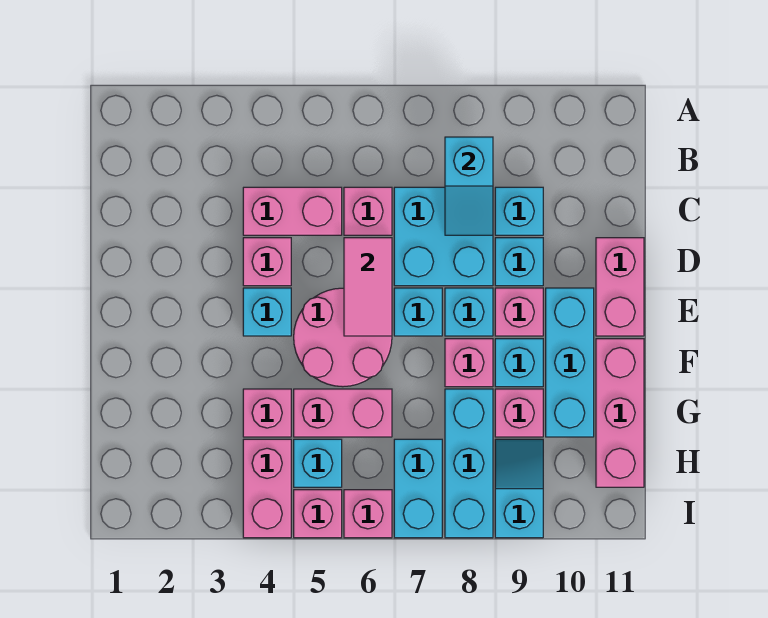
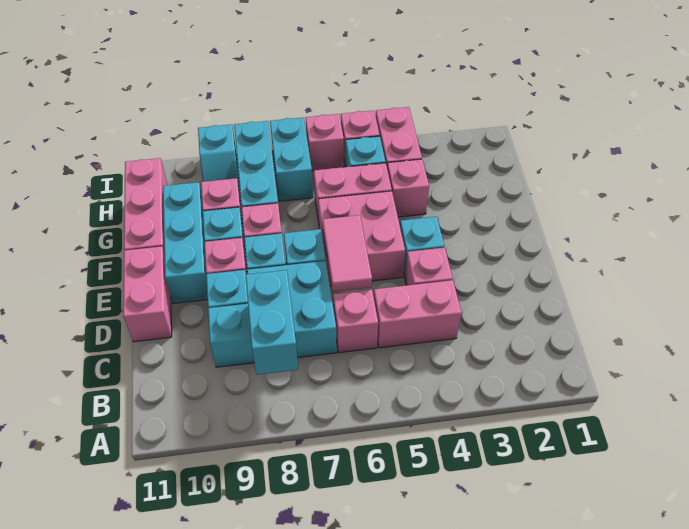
cyan 1x2 slope [445,137,493,235] -> cyan 1x2 brick [246,270,298,375]
pink 2x2 round brick [294,288,392,387] -> pink 2x2 brick [318,191,405,286]

